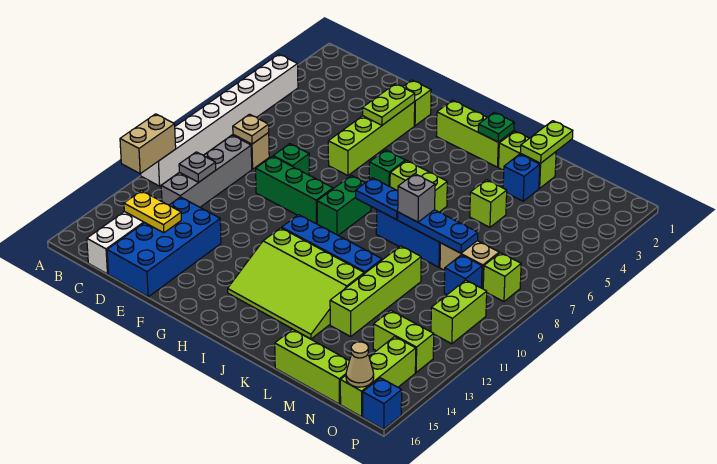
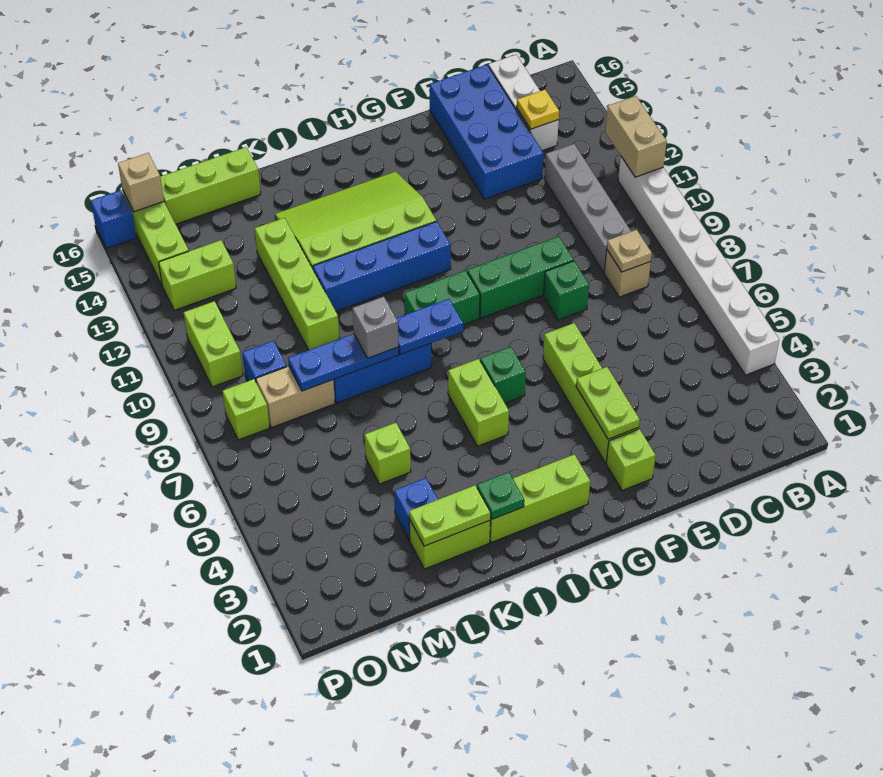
grey 1x1 plate [179,152,216,182] -> none
yellow 1x2 plate [124,191,181,233] -> yellow 1x1 plate [517,90,559,129]
green 1x2 brick [317,175,371,235] -> green 1x2 brick turned to [404,270,480,325]
lime 1x2 brick [390,161,447,212] -> lime 1x2 brick turned to [448,359,509,446]
lime 1x2 plate [520,121,573,163] -> lime 1x2 plate turned to [409,485,491,546]
tan 1x1 cone [346,342,374,387] -> tan 1x1 brick [118,153,164,212]

